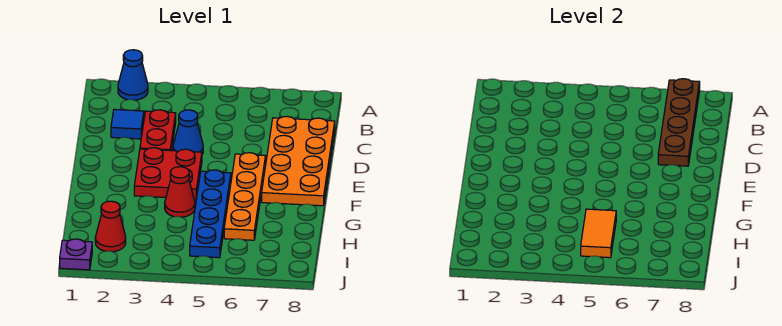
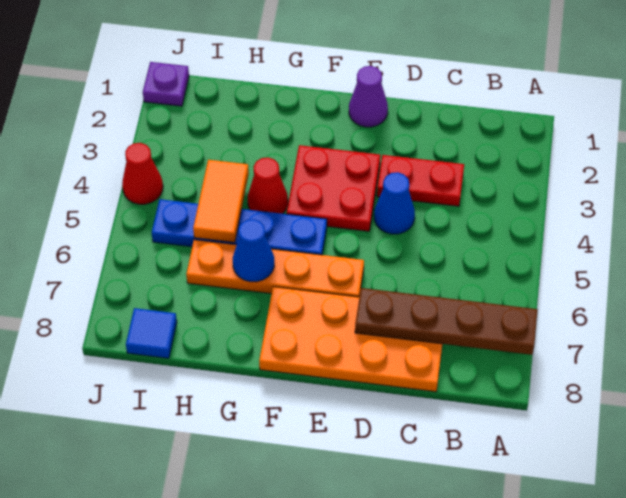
blue 1x1 cone [118,50,148,100] -> blue 1x1 cone moved to [233,219,274,282]
blue 1x1 tile [111,109,144,139] -> blue 1x1 tile moved to [126,308,177,358]
none -> purple 1x1 cone [349,66,388,127]
orange 1x2 tile [581,209,616,258] -> orange 1x2 tile turned to [193,160,249,242]
red 1x1 cone [95,201,126,252] -> red 1x1 cone moved to [122,143,163,204]

